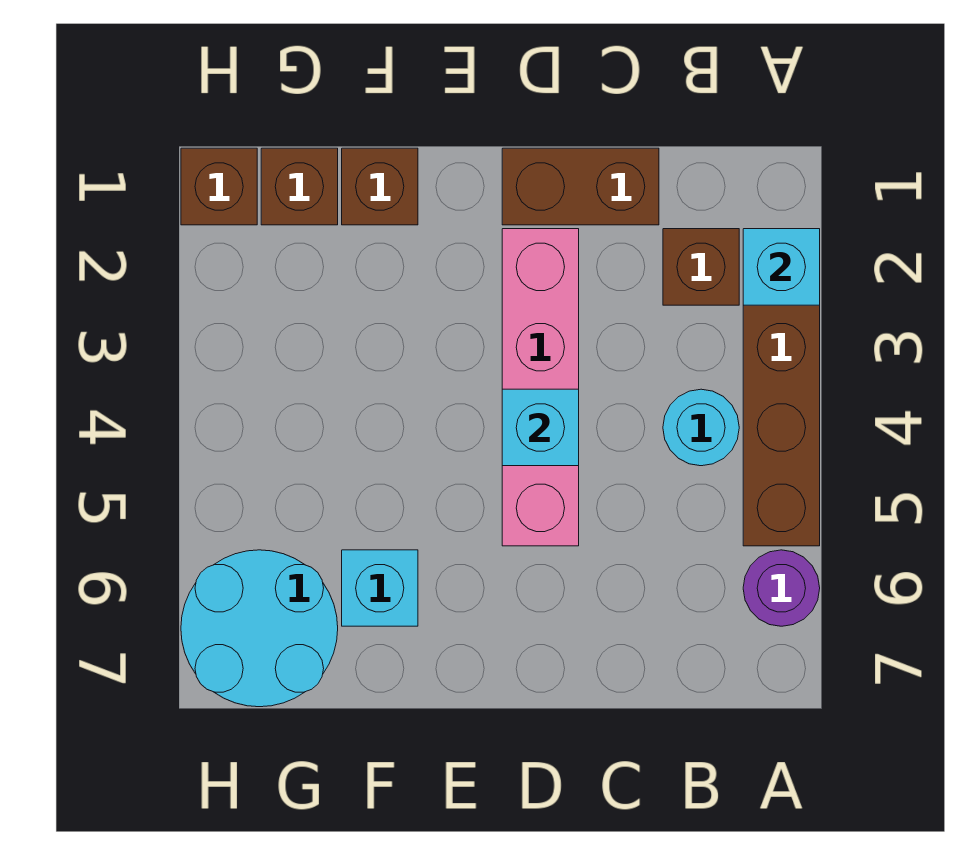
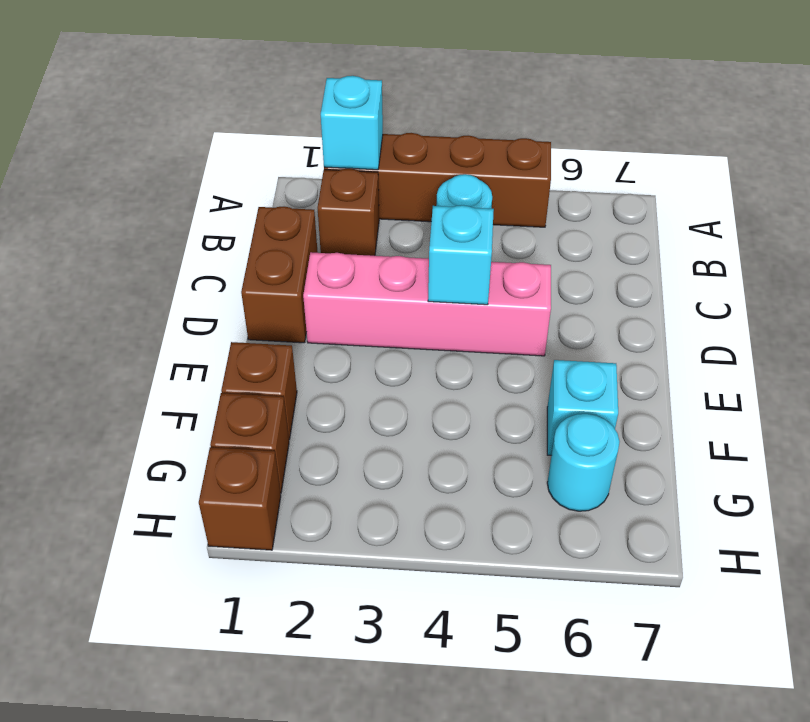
purple 1x1 round brick [743,550,820,626] -> none
cyan 2x2 round brick [181,550,338,707] -> cyan 1x1 round brick [547,414,620,511]

